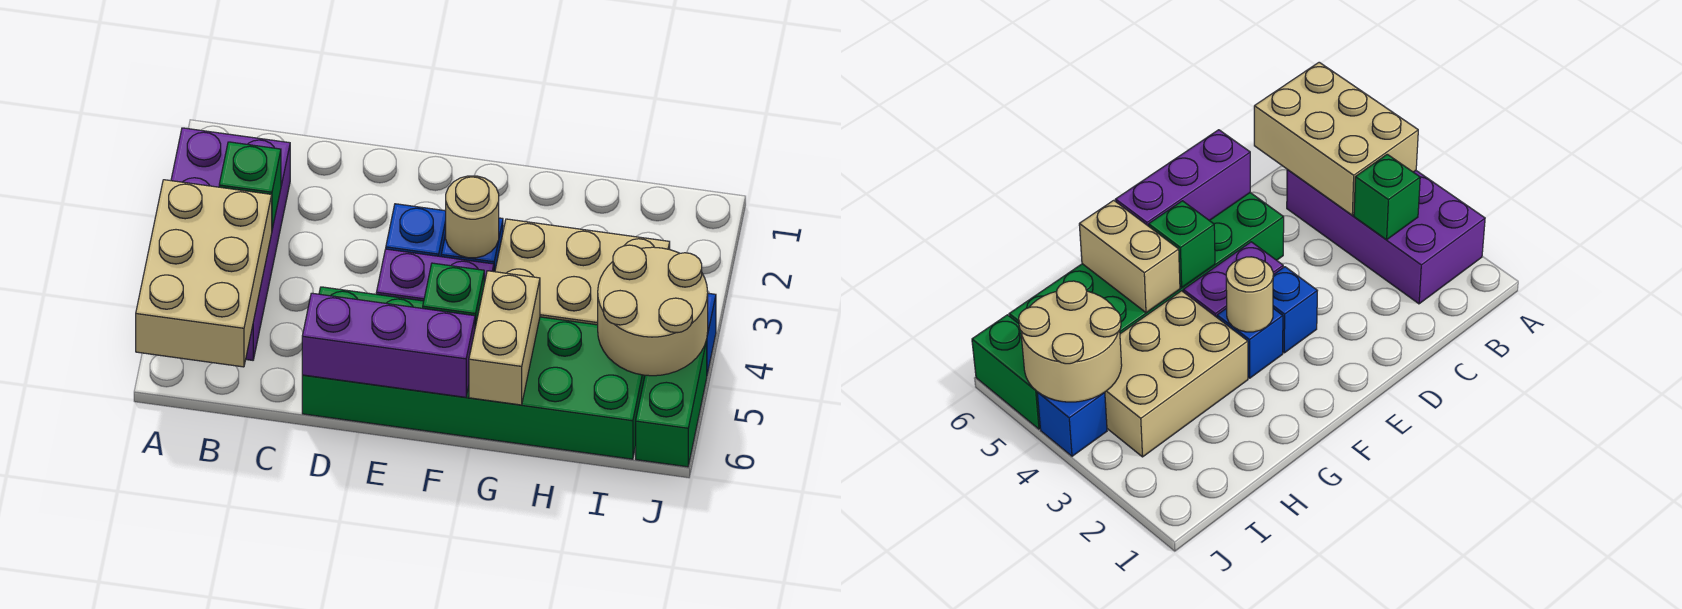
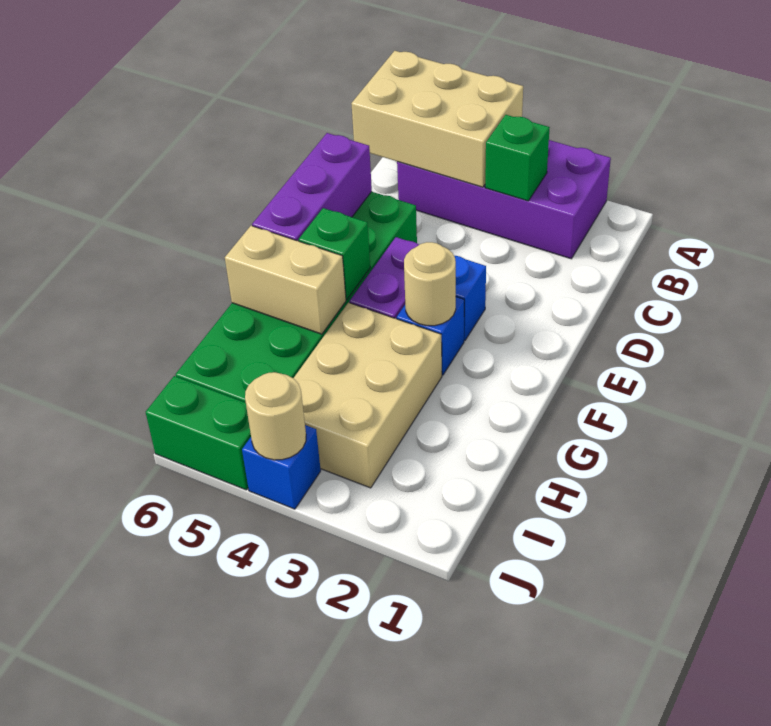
tan 2x2 round brick [598,245,708,376] -> tan 1x1 round brick [245,372,306,460]

